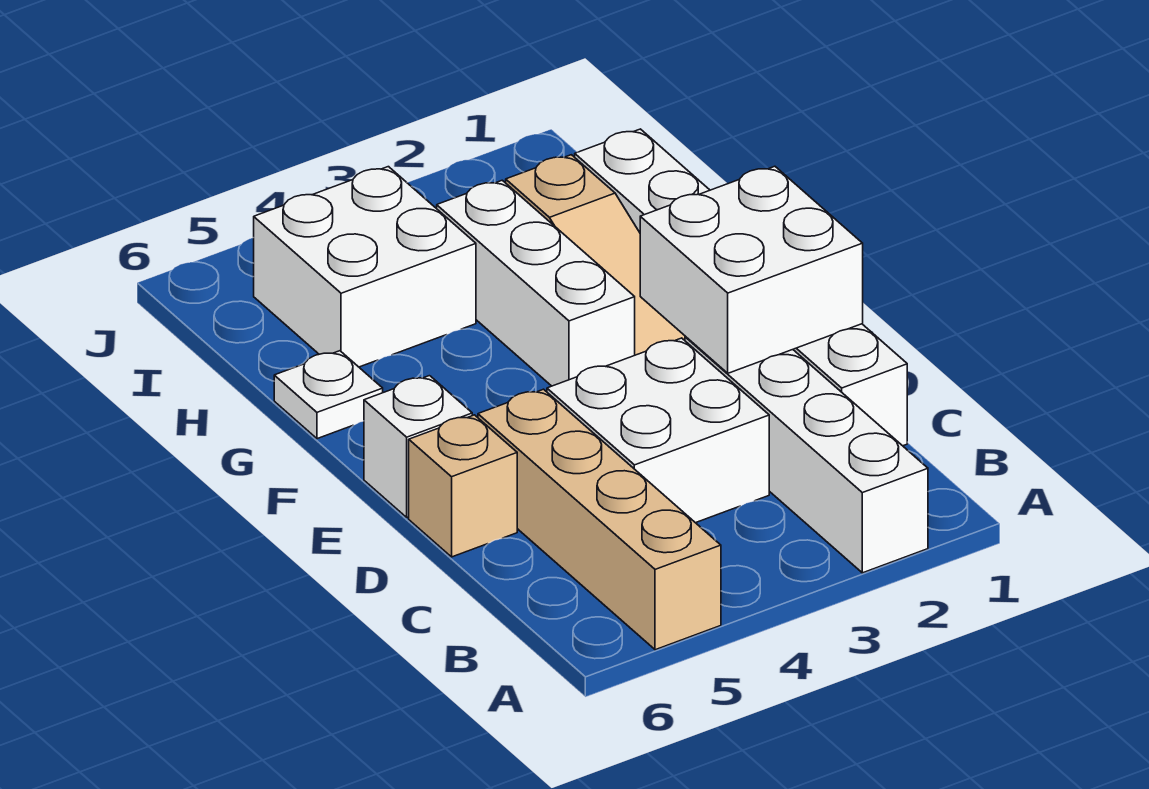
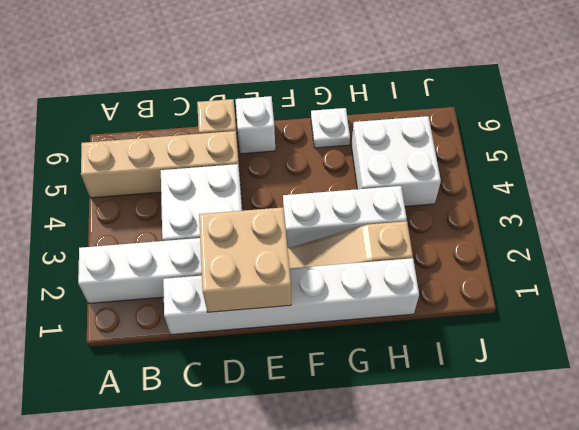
white 2x2 brick [640,166,863,373] -> tan 2x2 brick [199,207,291,312]

